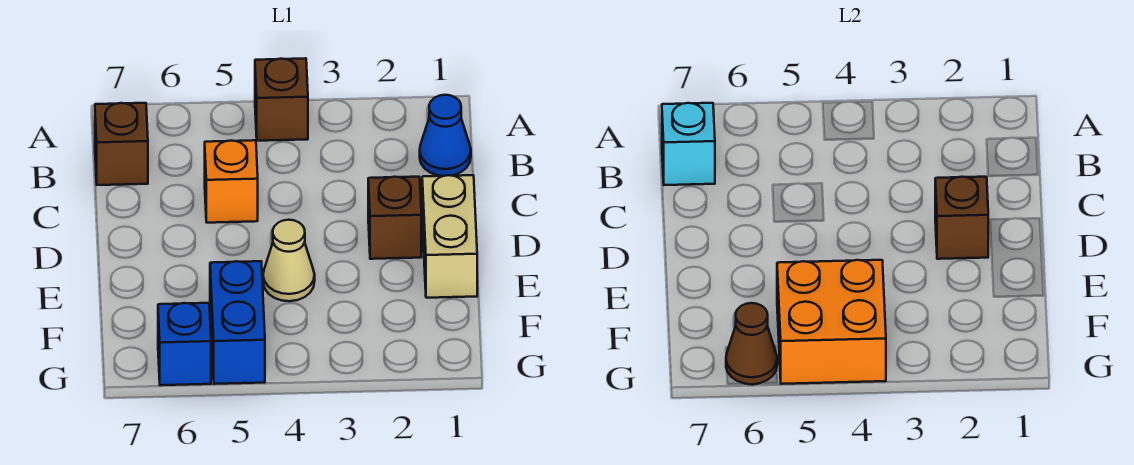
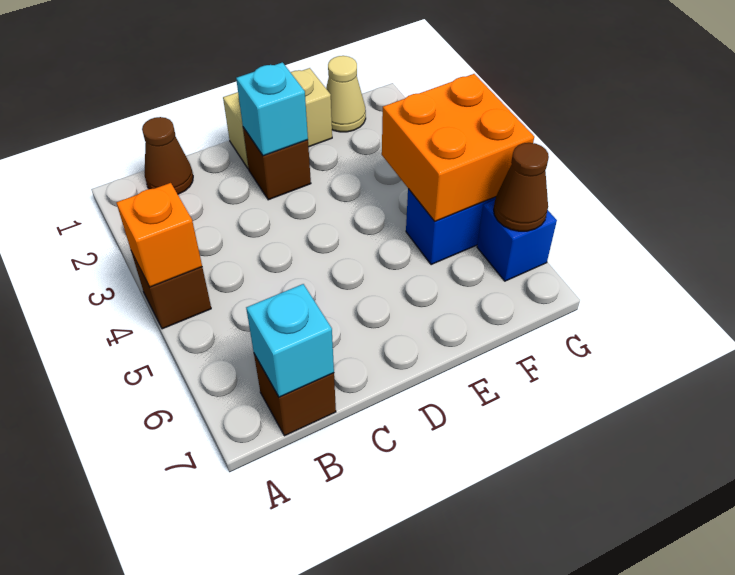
blue 1x1 cone [420,95,471,176] -> brown 1x1 cone [142,117,193,194]
orange 1x1 brick [205,140,258,223] -> orange 1x1 brick moved to [116,183,202,287]
brown 1x1 brick [935,177,988,259] -> cyan 1x1 brick [236,62,308,156]
tan 1x1 cone [263,220,315,301] -> tan 1x1 cone moved to [326,56,366,132]

